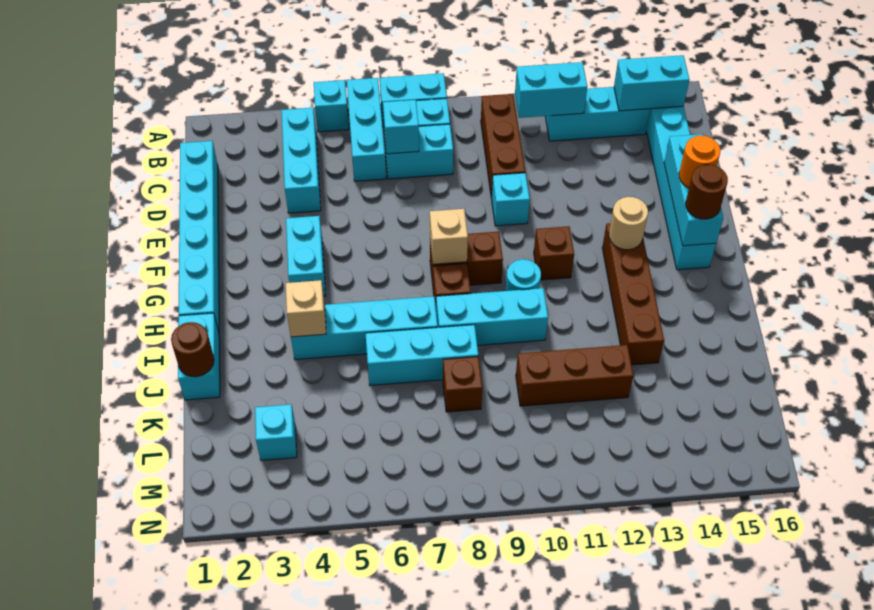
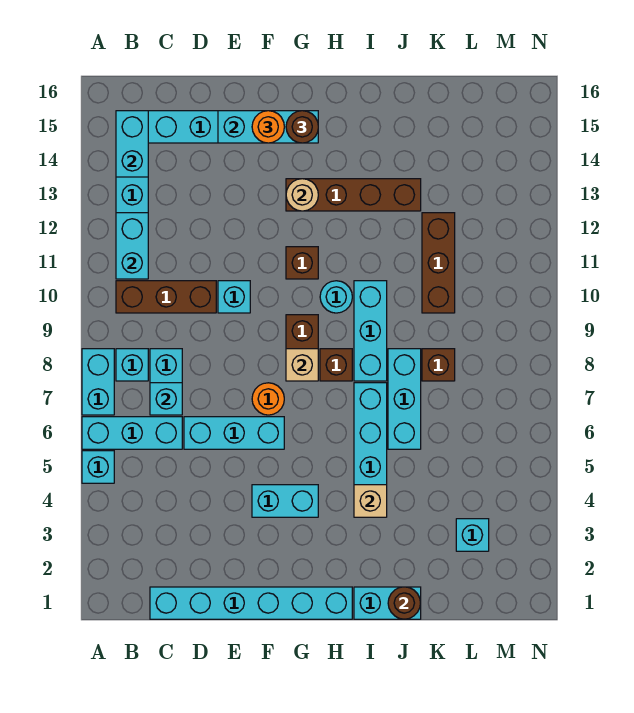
cyan 1x3 brick [281,108,321,213] -> cyan 1x3 brick moved to [184,417,284,449]
none -> orange 1x1 round brick [252,383,284,415]

